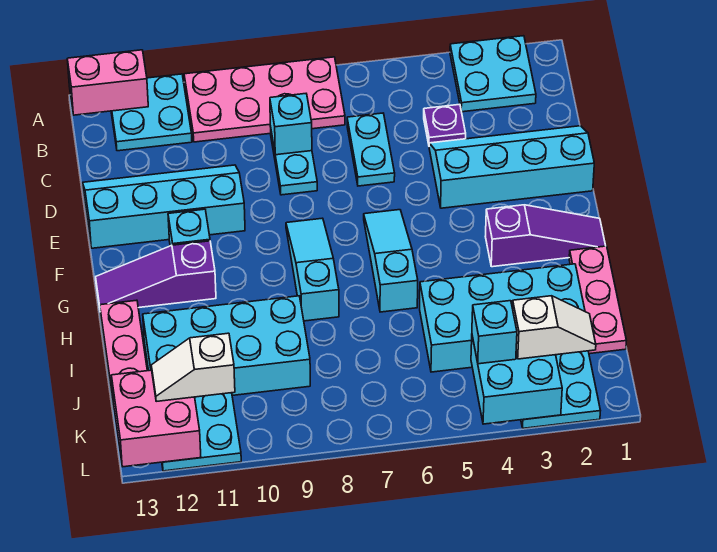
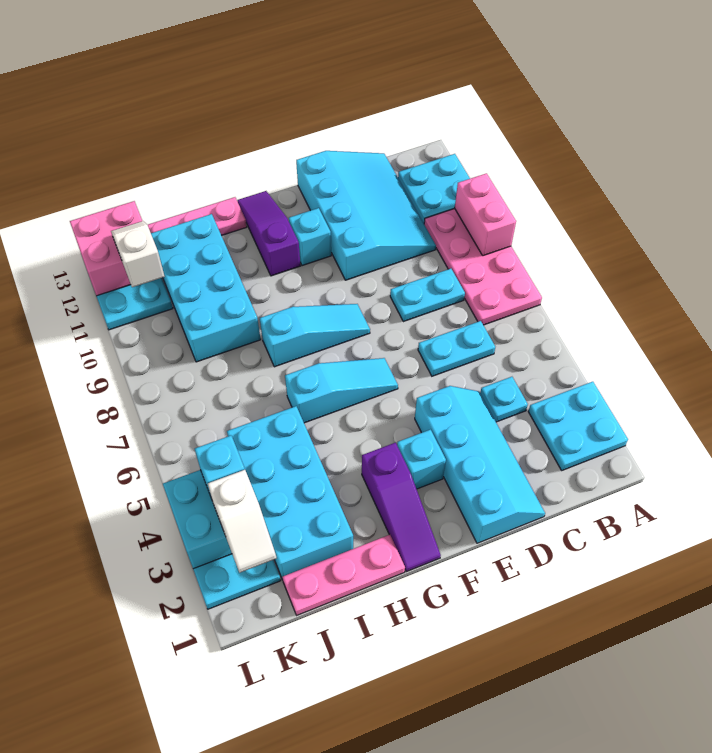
pink 1x2 brick [67,50,148,115] -> pink 1x2 brick moved to [455,173,516,256]
purple 1x1 plate [424,104,466,144] -> cyan 1x1 plate [480,377,528,422]
cyan 1x1 brick [270,94,312,155] -> cyan 1x1 brick moved to [397,430,446,489]
cyan 2x4 slope [83,165,245,248] -> cyan 3x4 slope [296,151,436,280]

